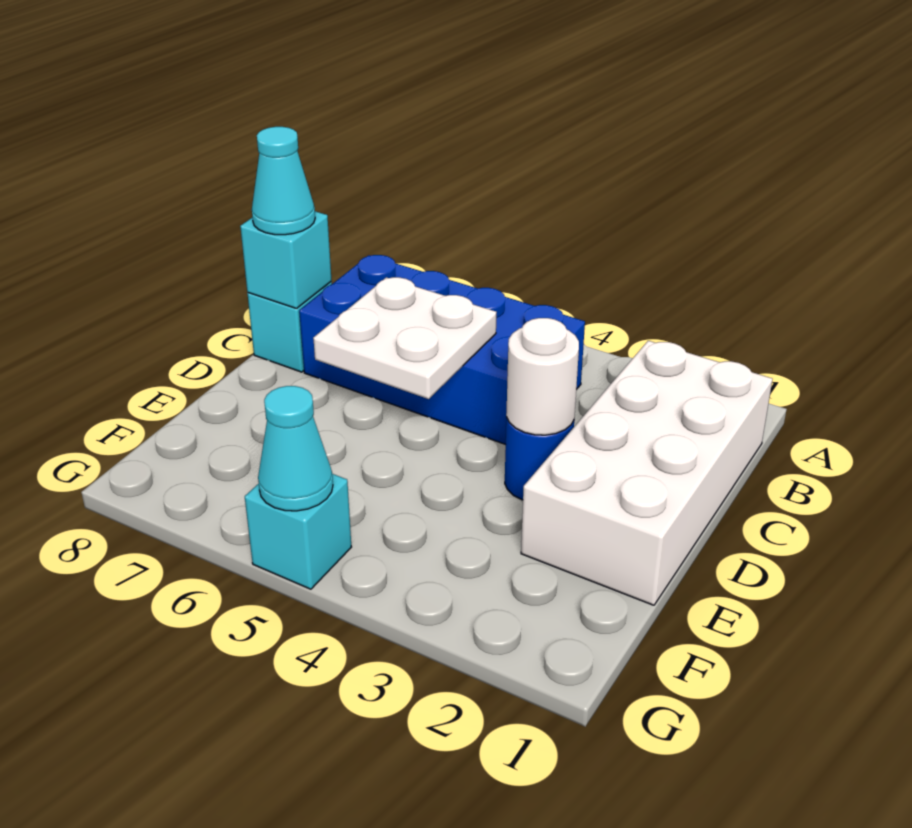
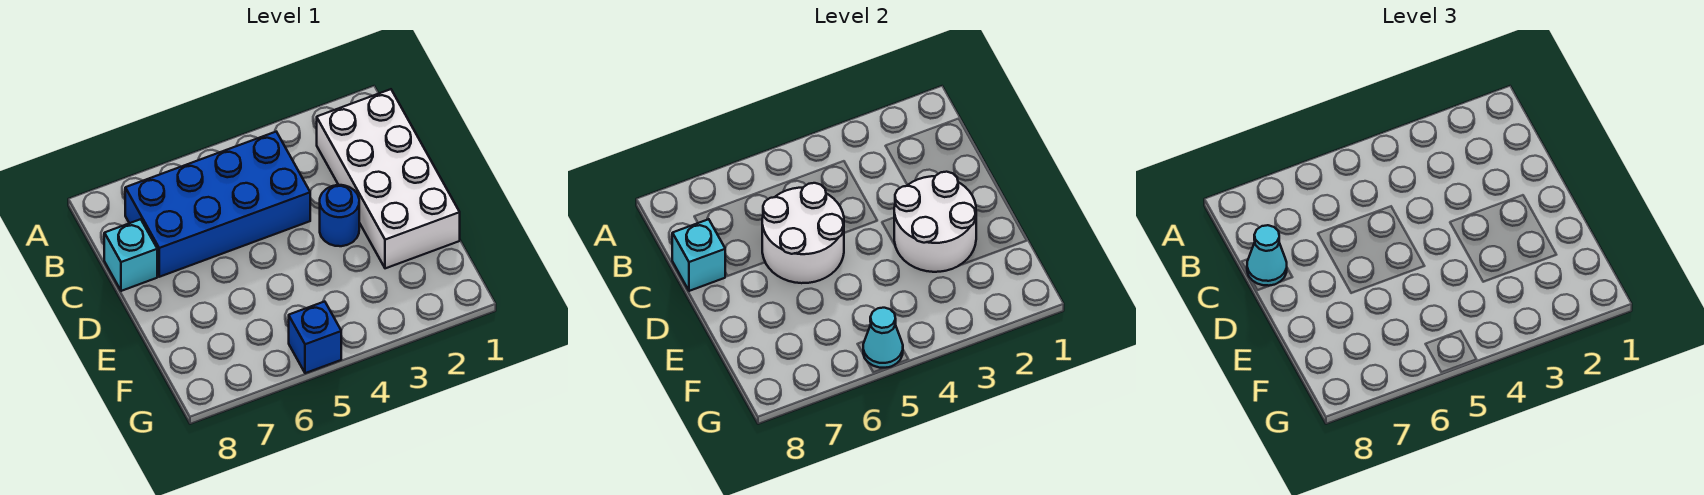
white 2x2 plate [313,277,497,399] -> white 2x2 round brick [762,183,844,283]
white 1x1 round brick [506,318,579,435] -> white 2x2 round brick [894,172,976,272]
cyan 1x1 brick [245,474,351,589] -> blue 1x1 brick [289,302,341,373]

